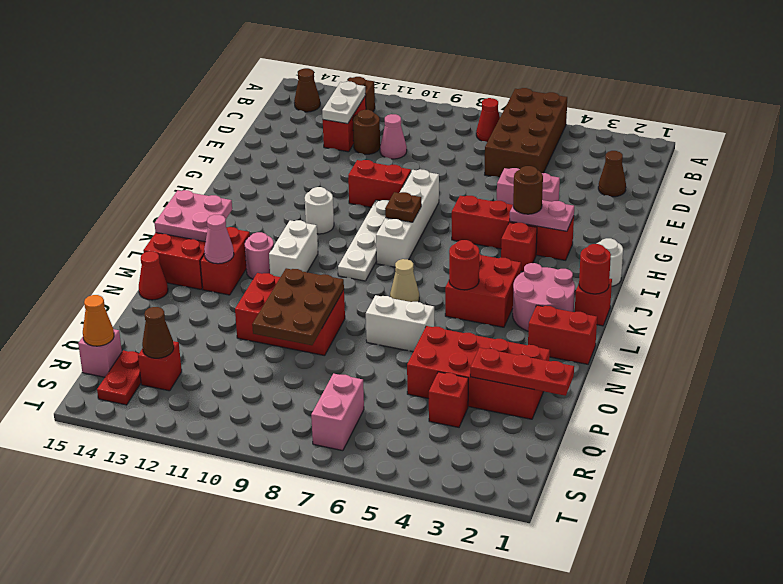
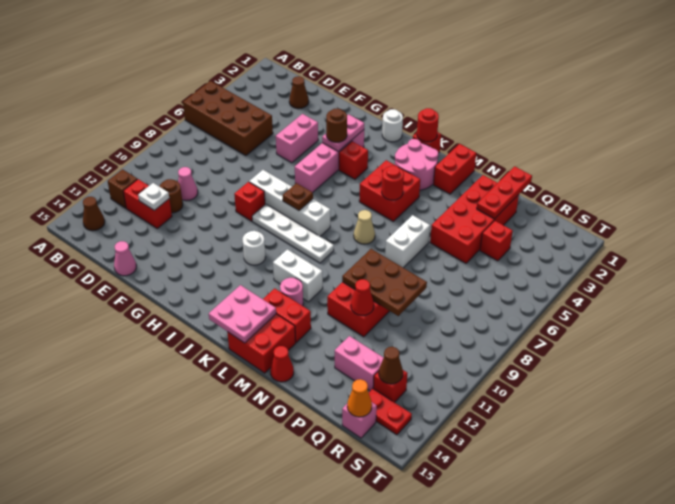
red 1x1 cone [476,98,500,142] -> red 1x1 cone moved to [351,279,374,315]
white 1x2 plate [322,81,366,124] -> white 1x1 plate [138,183,169,210]
red 1x2 brick [348,160,411,207] -> red 1x1 brick [234,182,265,221]
red 1x4 brick [452,196,574,260] -> pink 1x4 brick [295,130,364,192]
pink 1x1 cone [204,215,234,264] -> pink 1x1 cone moved to [114,241,136,276]
pink 1x2 brick [311,374,364,451] -> pink 1x2 brick moved to [335,336,384,391]

